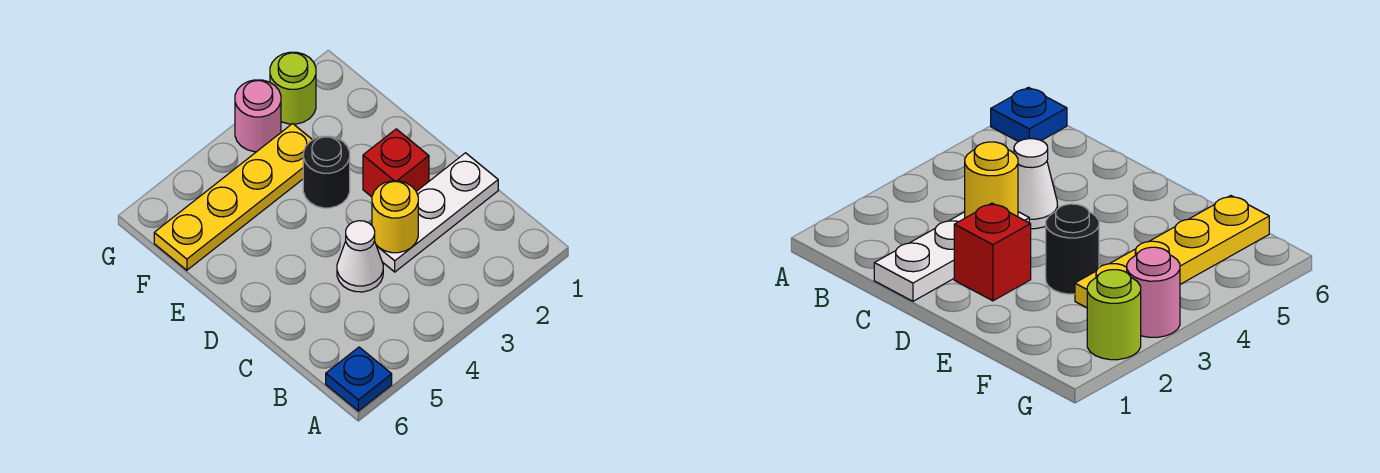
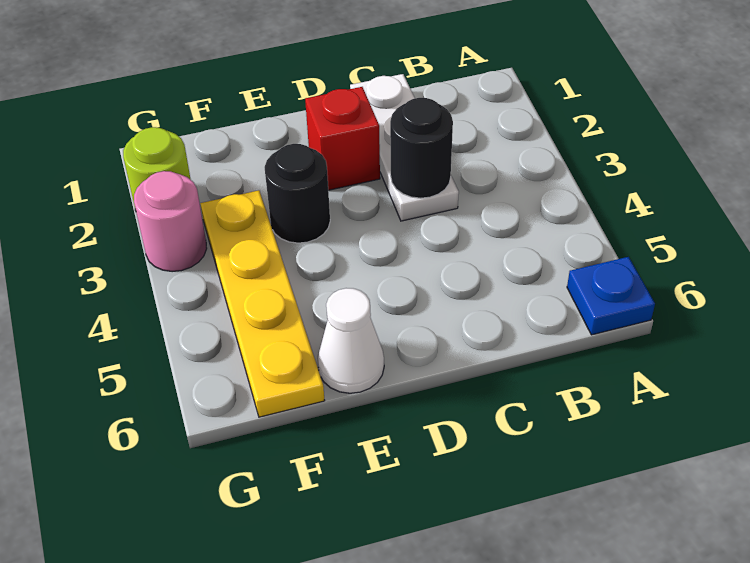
yellow 1x1 round brick [372,181,418,253] -> black 1x1 round brick [390,98,453,198]
white 1x1 cone [337,221,383,292] -> white 1x1 cone moved to [318,288,384,393]

